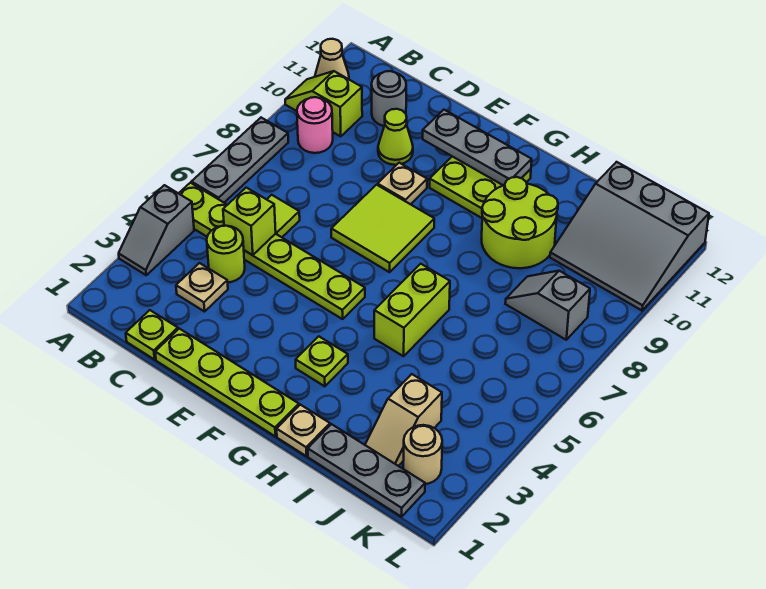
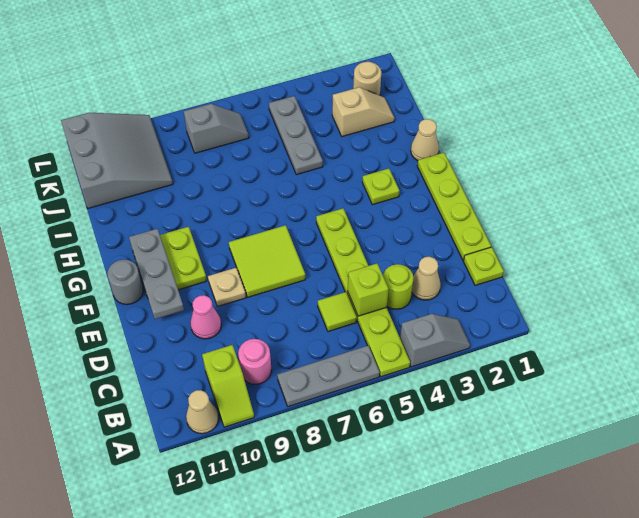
tan 1x1 plate [176,263,228,312] -> tan 1x1 cone [412,257,441,300]
grey 1x1 round brick [371,71,406,126] -> grey 1x1 round brick moved to [107,260,143,305]
lime 1x1 cone [378,109,413,165] -> pink 1x1 cone [190,295,221,339]
tan 1x1 plate [277,405,330,456] -> tan 1x1 cone [411,119,439,161]
lime 1x2 brick [374,264,450,356] -> none
lime 2x2 round brick [482,177,558,268] -> none
grey 1x3 plate [308,424,425,517] -> grey 1x3 plate moved to [269,96,323,175]
grey 1x2 slope [505,271,590,340] -> grey 1x2 slope turned to [184,104,249,153]

